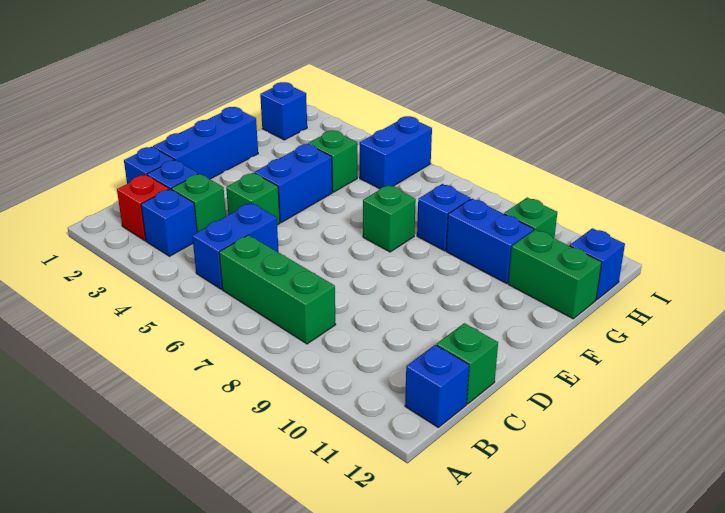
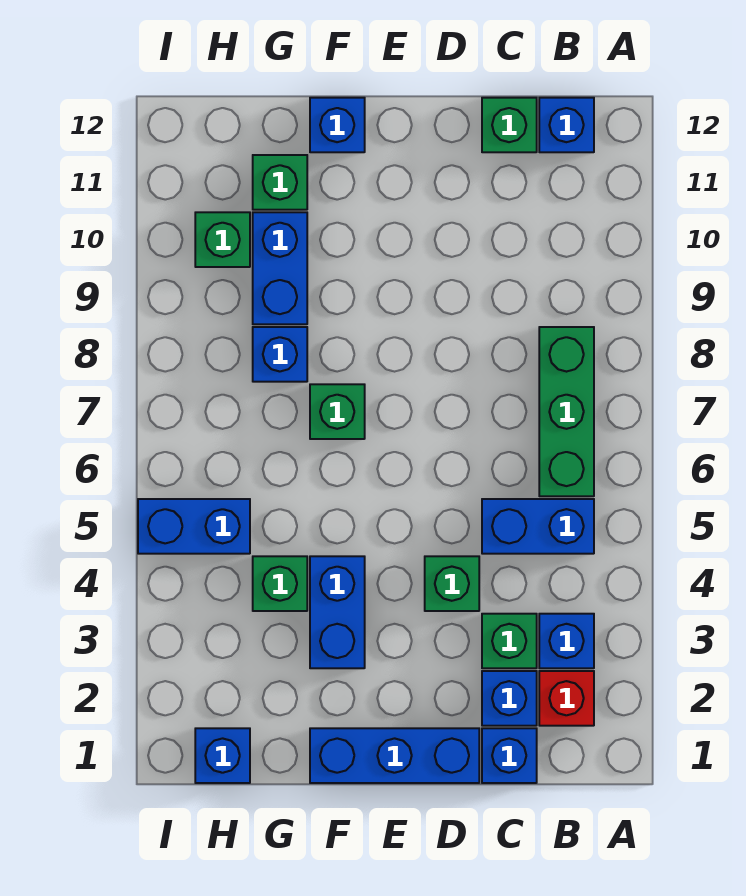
blue 1x2 brick [255,144,332,222] -> blue 1x2 brick turned to [310,556,365,668]
green 1x2 brick [508,229,602,319] -> green 1x1 brick [253,155,307,210]
blue 1x1 brick [570,228,625,300] -> blue 1x1 brick moved to [310,98,365,152]

